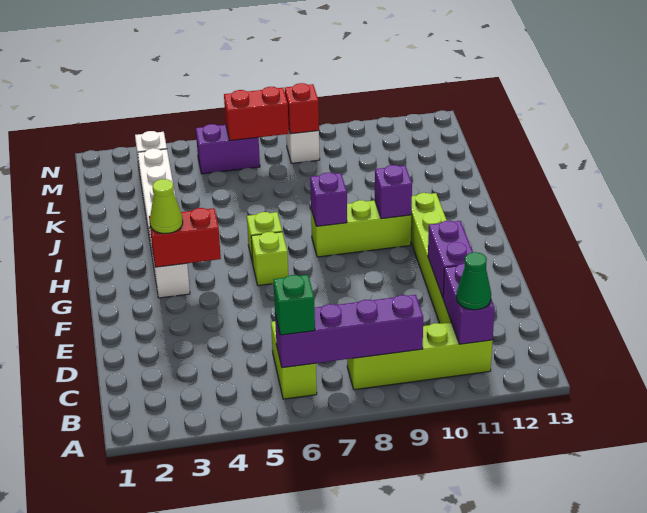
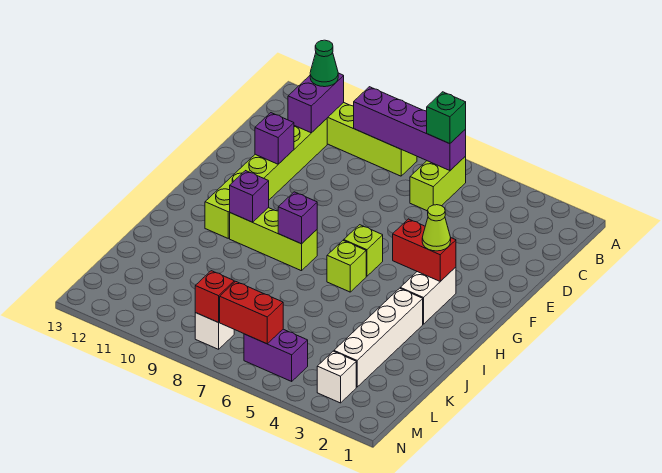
purple 1x2 brick [428,221,473,298] -> purple 1x1 brick [255,113,294,164]

